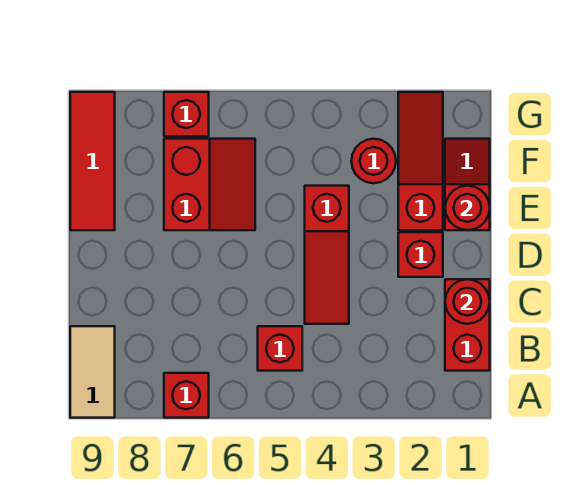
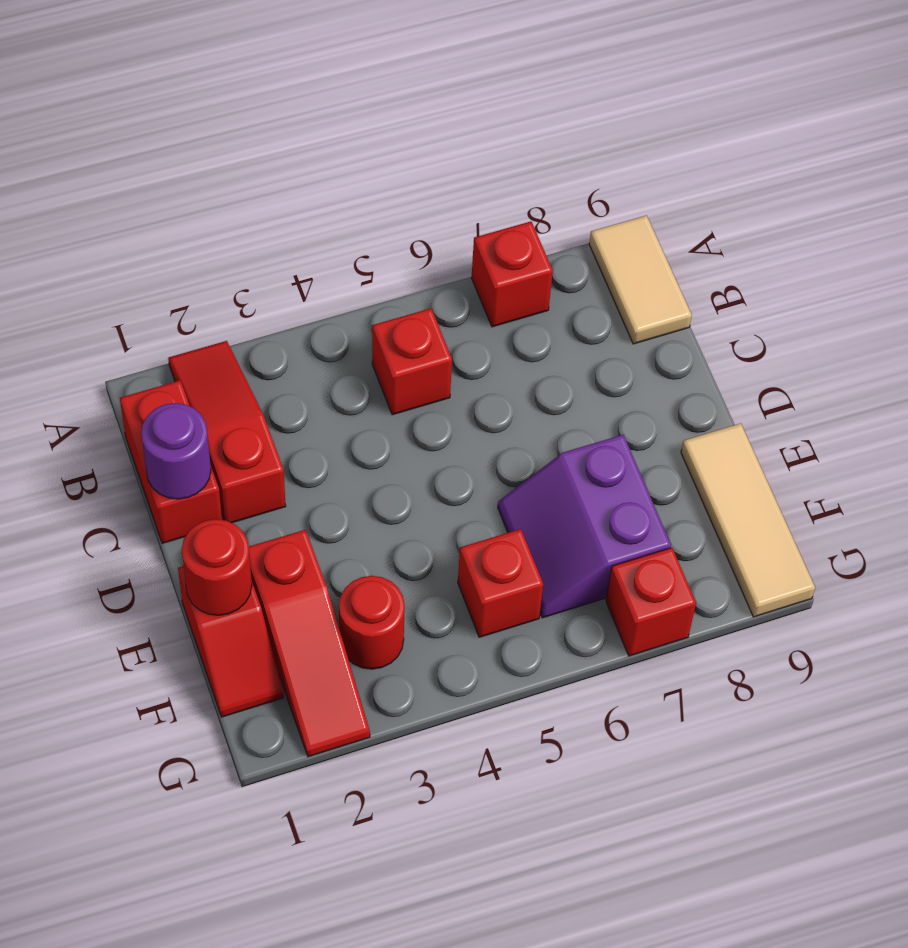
red 1x1 round brick [445,279,490,324] -> purple 1x1 round brick [141,403,211,499]
red 1x3 slope [305,186,349,324] -> red 1x3 slope moved to [168,341,286,523]
red 1x1 brick [398,232,443,277] -> red 1x1 brick moved to [458,529,543,637]
red 2x2 slope [164,139,255,230] -> purple 2x2 slope [498,435,671,618]
red 1x3 tile [70,92,115,230] -> tan 1x3 tile [681,423,815,617]

